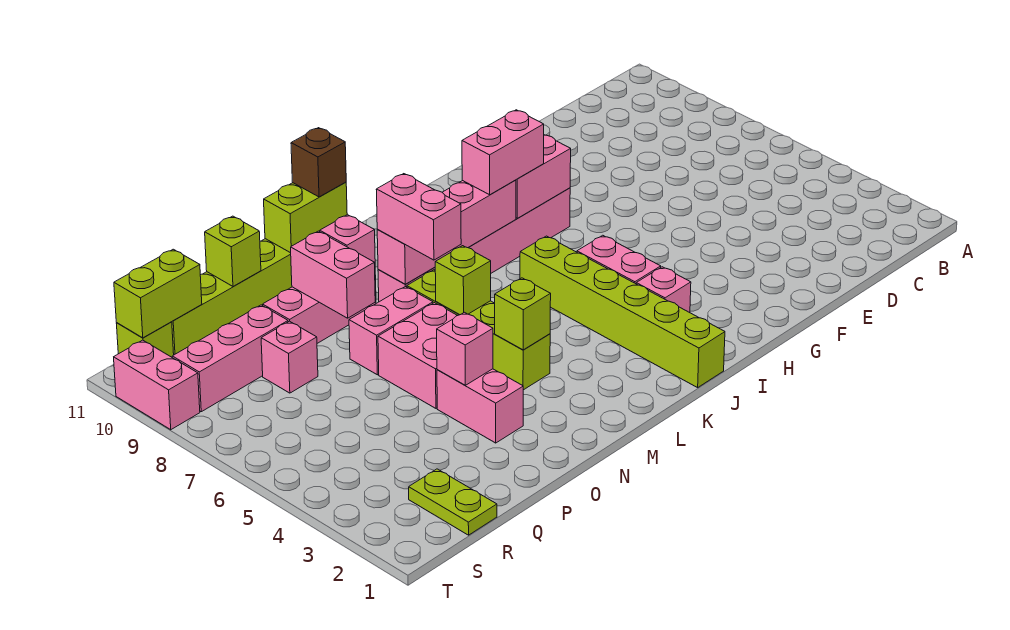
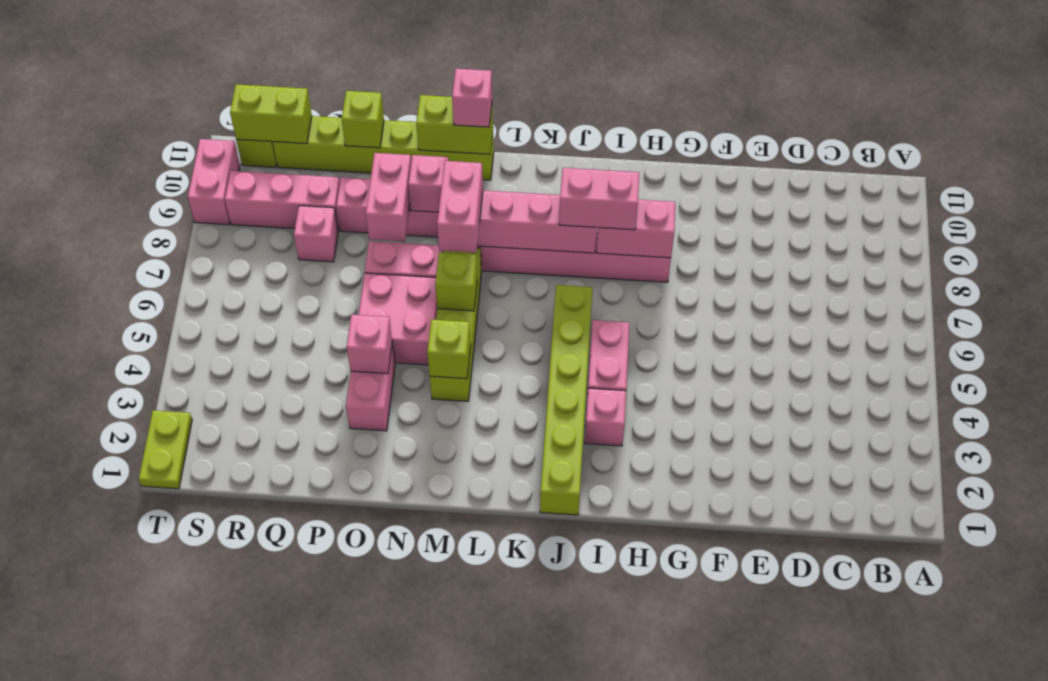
brown 1x1 brick [291,128,346,197] -> pink 1x1 brick [452,69,492,127]
lime 1x2 plate [409,469,497,535] -> lime 1x2 plate moved to [139,410,192,489]

